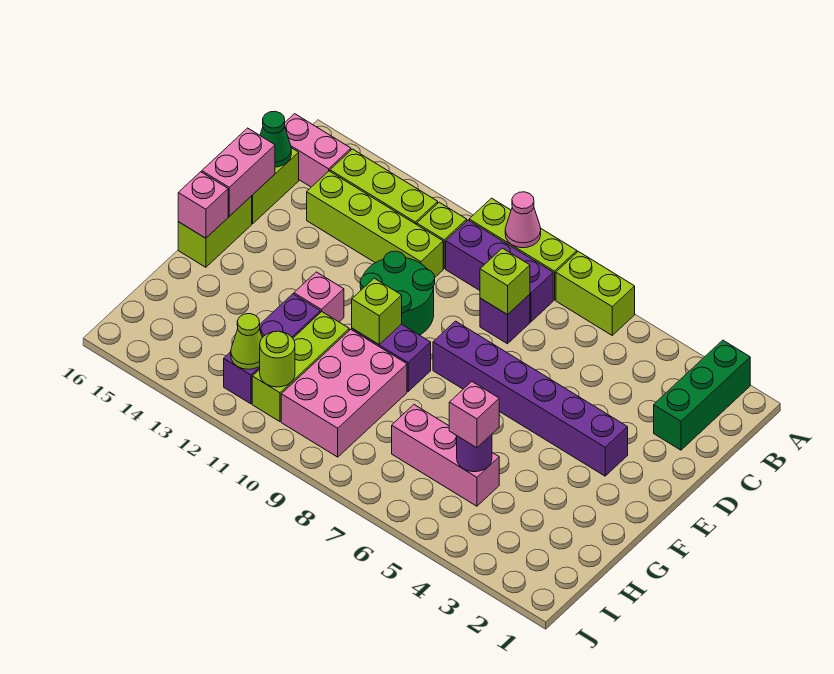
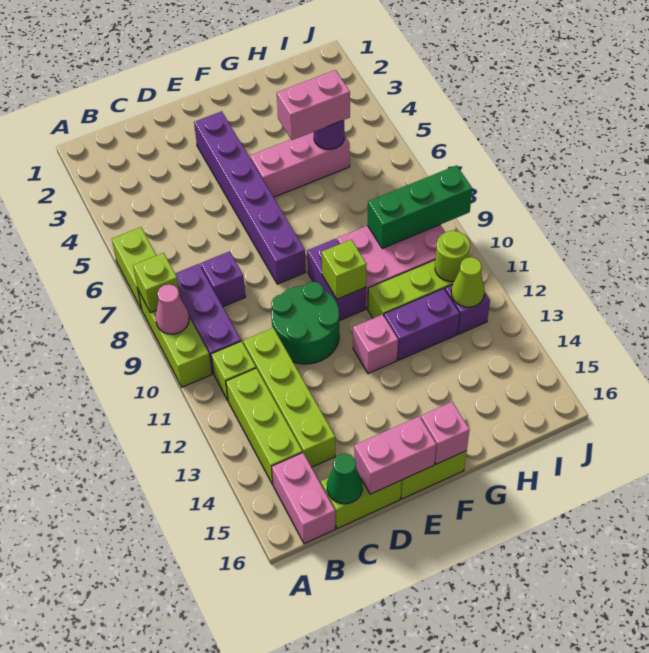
green 1x3 brick [654,340,750,450] -> green 1x3 brick moved to [367,165,472,248]
lime 1x1 brick [480,248,530,315] -> lime 1x1 brick moved to [133,253,180,313]
pink 1x3 brick [392,405,499,506] -> pink 1x3 brick turned to [250,132,350,197]
pink 1x1 brick [449,382,499,448] -> pink 1x2 brick [277,70,350,140]

